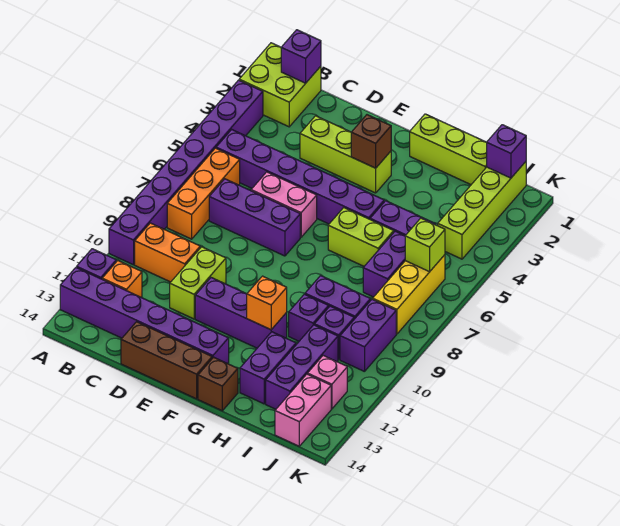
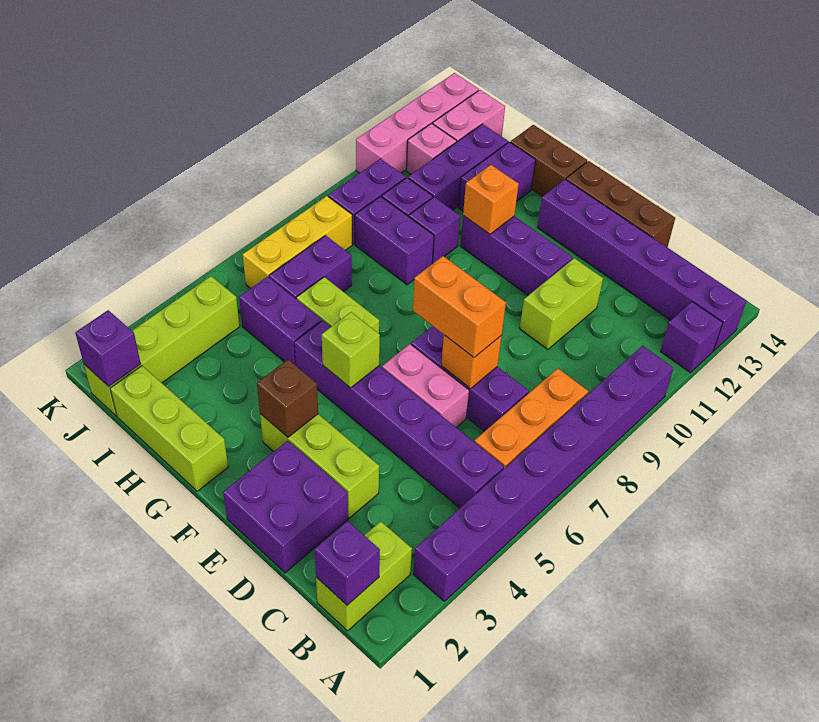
lime 2x2 brick [239,43,321,127] -> lime 1x2 brick [316,521,412,631]
orange 1x2 brick [135,223,200,282] -> orange 1x2 brick moved to [413,256,506,358]
orange 1x1 brick [102,261,142,297] -> orange 1x1 brick moved to [441,335,502,389]
none -> purple 2x2 brick [223,441,348,573]
brown 1x1 brick [198,357,238,411] -> brown 1x2 brick [510,125,587,197]
lime 1x1 brick [405,218,445,272] -> lime 1x1 brick moved to [322,312,380,388]
none -> pink 1x4 brick [356,73,479,173]

